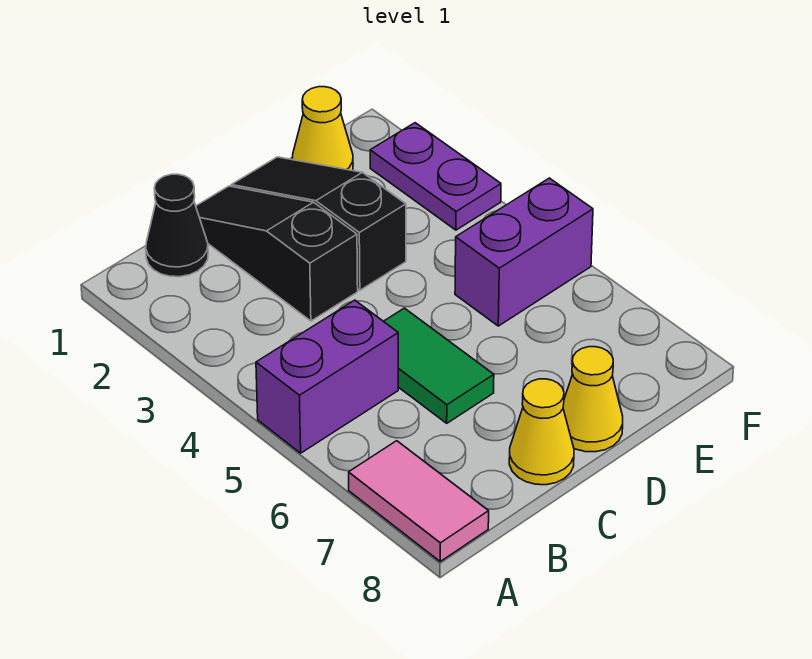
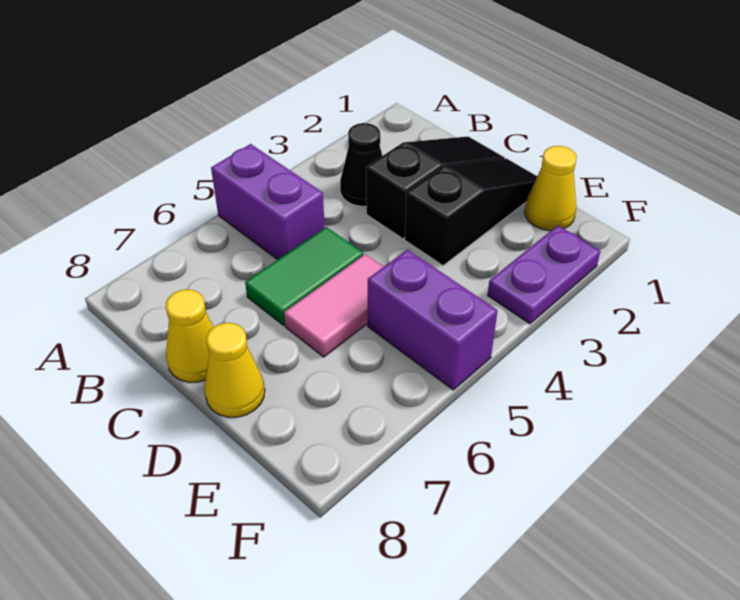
pink 1x2 tile [349,441,489,561] -> pink 1x2 tile moved to [284,254,383,357]
black 1x1 cone [146,174,208,277] -> black 1x1 cone moved to [340,123,382,206]

